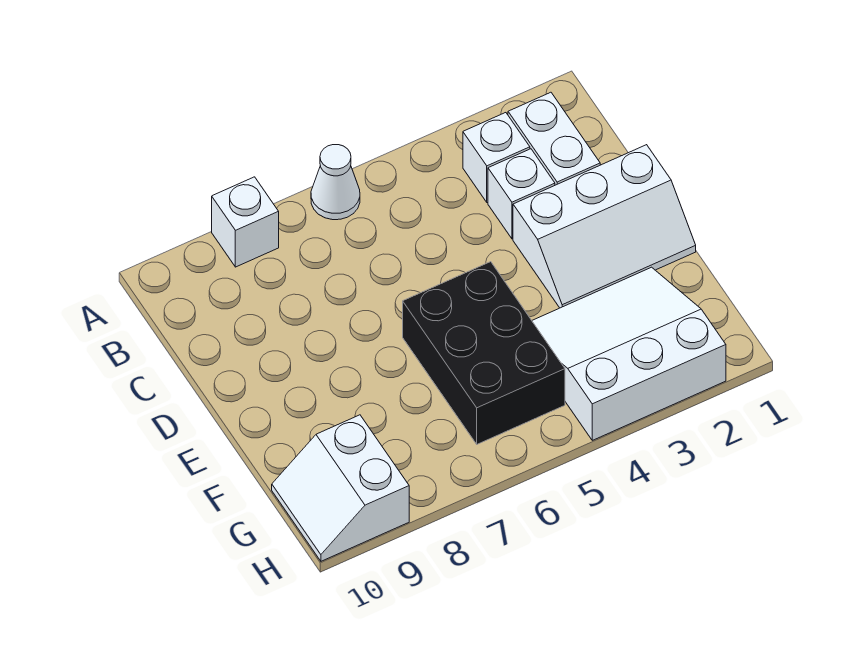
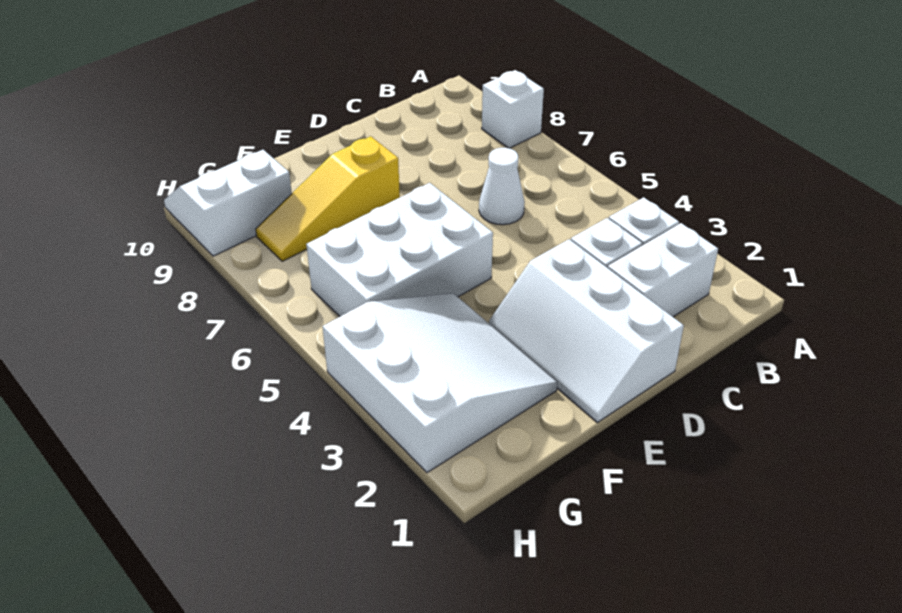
white 1x1 cone [311,145,360,220] -> white 1x1 cone moved to [479,148,525,225]
black 2x3 brick [403,262,565,444] -> white 2x3 brick [306,183,493,316]
none -> yellow 1x3 slope [256,136,400,261]

